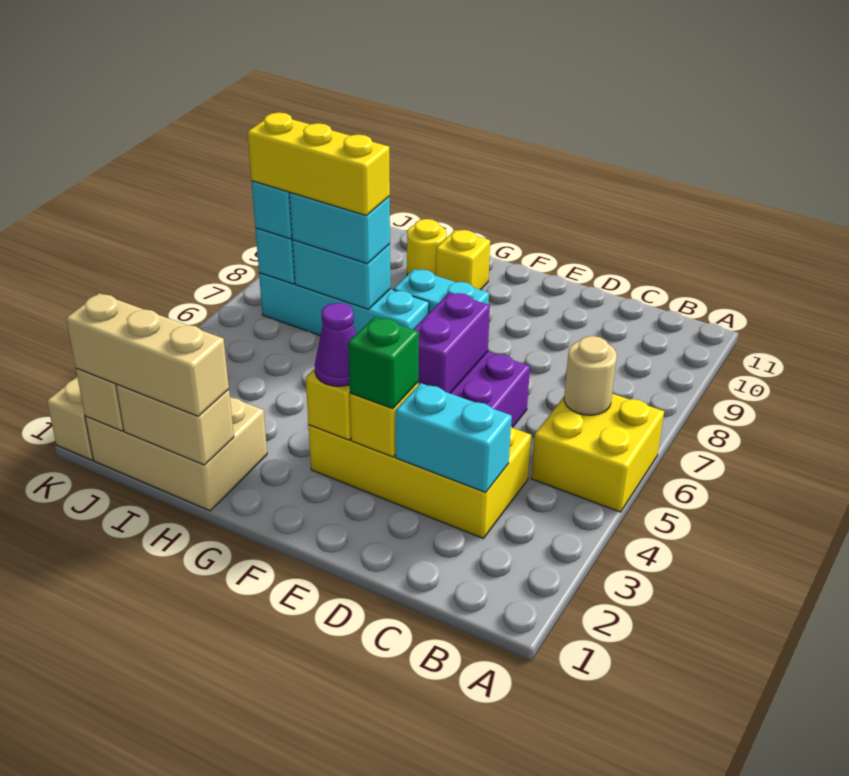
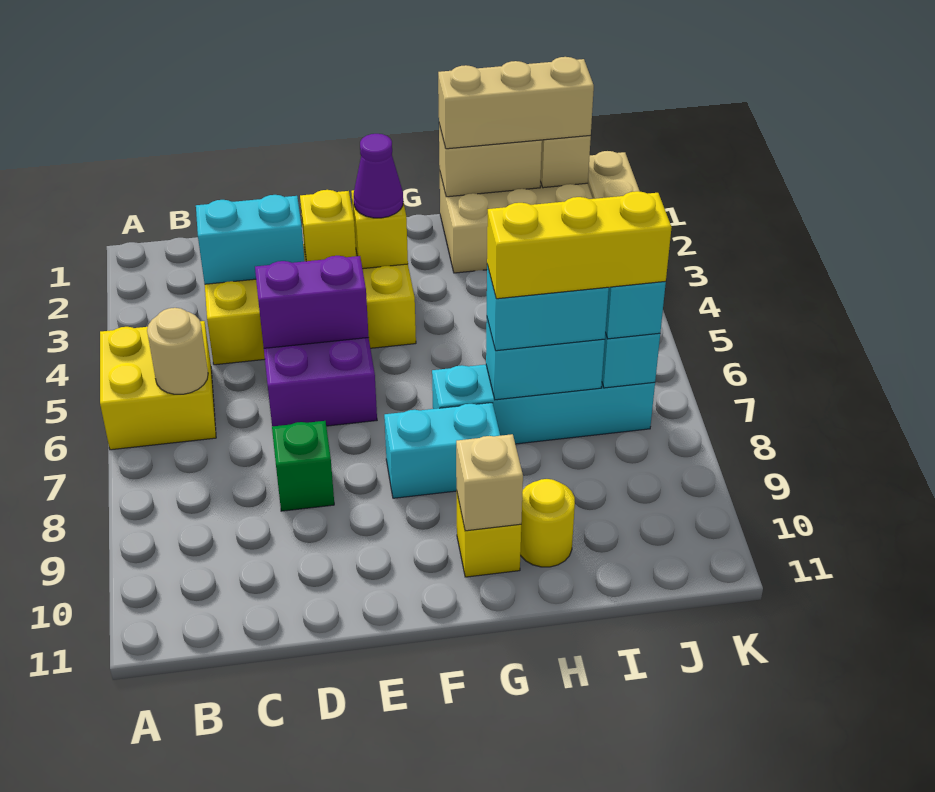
green 1x1 brick [348,317,419,409] -> green 1x1 brick moved to [272,421,334,511]
purple 1x2 brick [413,292,490,393] -> purple 1x2 brick turned to [255,256,369,348]
none -> tan 1x1 brick [456,434,523,531]

